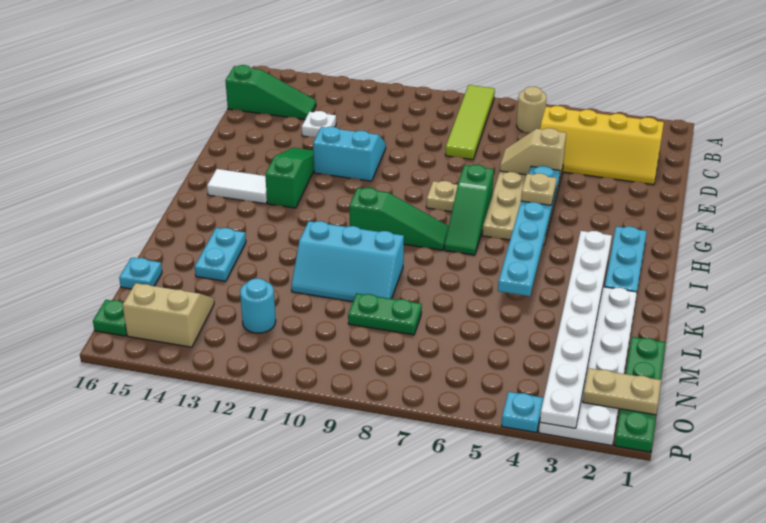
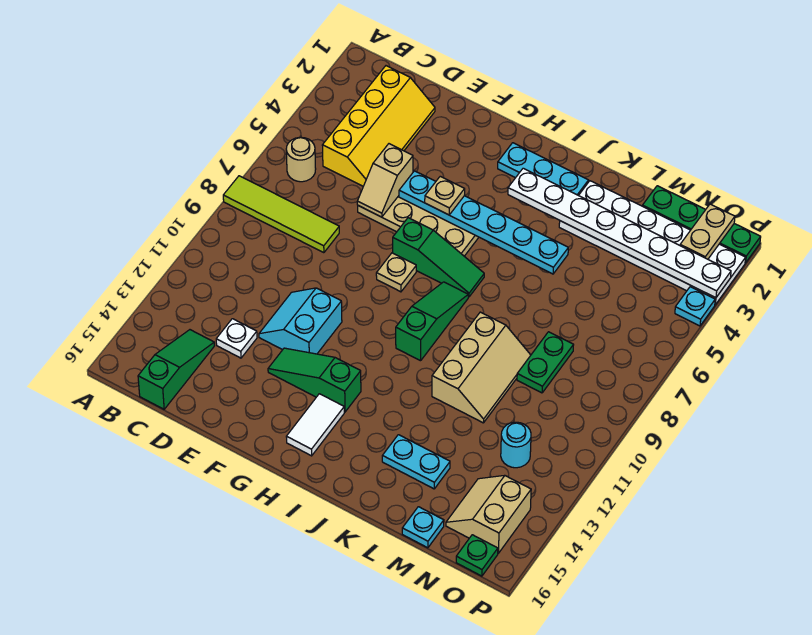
cyan 2x3 slope [291,221,404,302] -> tan 2x3 slope [432,312,531,423]

